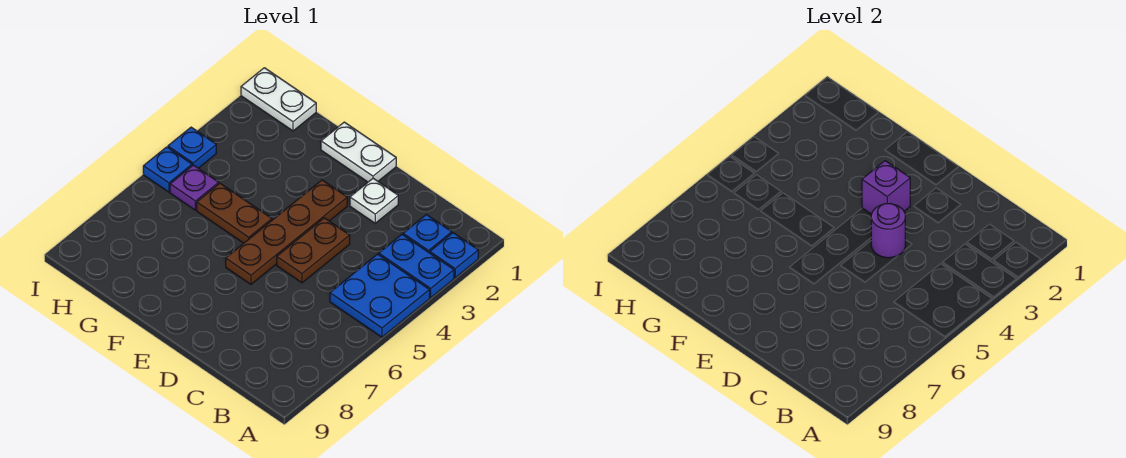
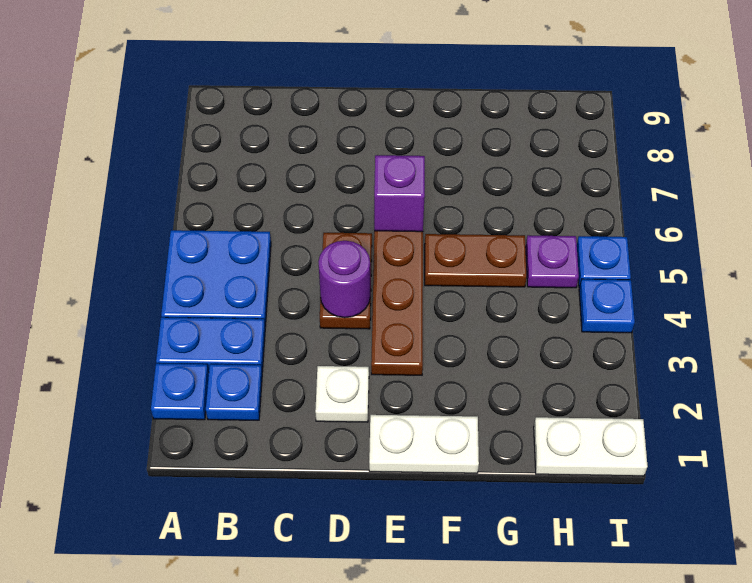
purple 1x1 brick [862,161,910,214] -> purple 1x1 brick moved to [374,155,425,232]

